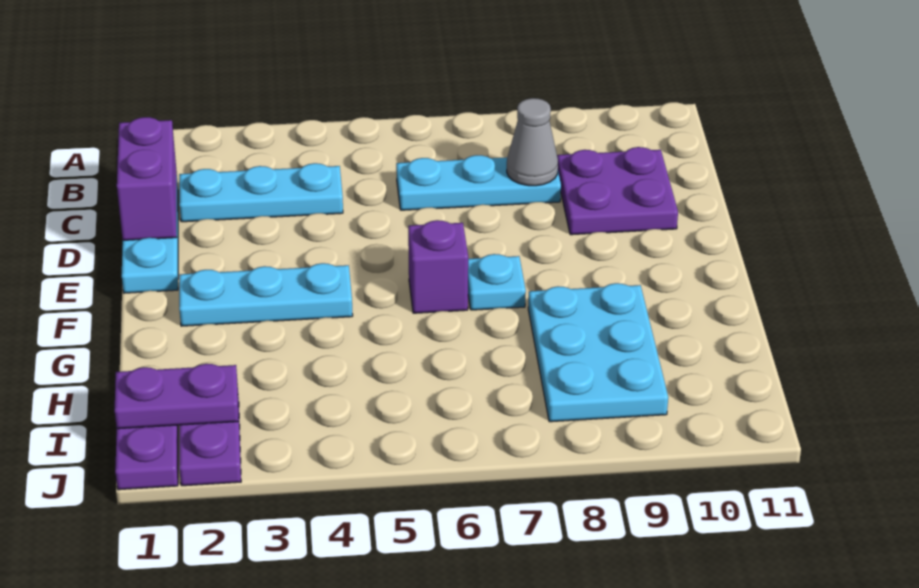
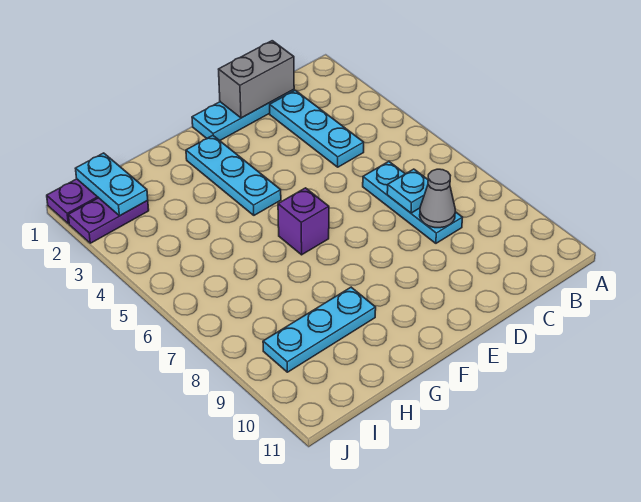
purple 1x2 brick [117,117,177,240] -> grey 1x2 brick [219,41,294,118]
purple 2x2 plate [557,147,678,235] -> none
cyan 1x1 plate [468,254,526,310] -> cyan 1x1 plate moved to [387,169,428,213]
cyan 2x3 plate [528,283,668,422] -> cyan 1x3 plate [263,287,376,372]
purple 1x2 plate [115,364,239,429] -> cyan 1x2 plate [75,153,148,216]

